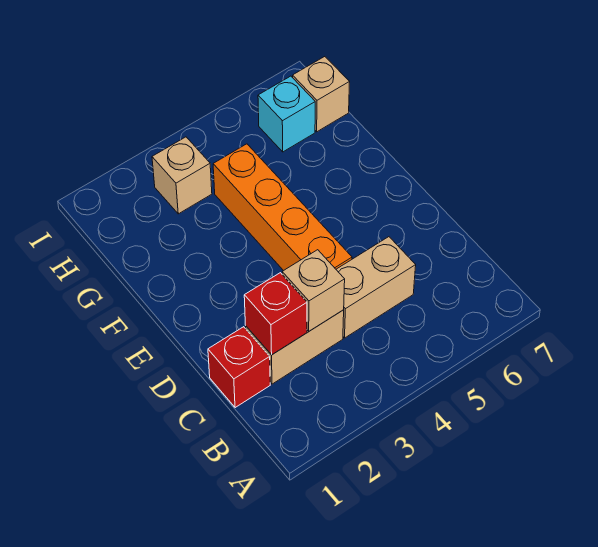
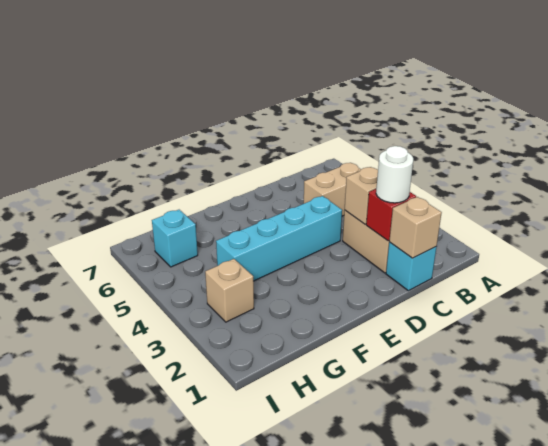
red 1x1 brick [208,327,270,408] -> cyan 1x1 brick [386,242,436,291]
none -> white 1x1 round brick [376,146,413,203]
tan 1x2 brick [336,237,416,338] -> tan 1x2 brick turned to [304,163,361,216]
orange 1x4 brick [213,144,352,271] -> cyan 1x4 brick [216,196,342,281]
tan 1x1 brick [293,57,350,132] -> tan 1x1 brick moved to [389,197,442,258]

